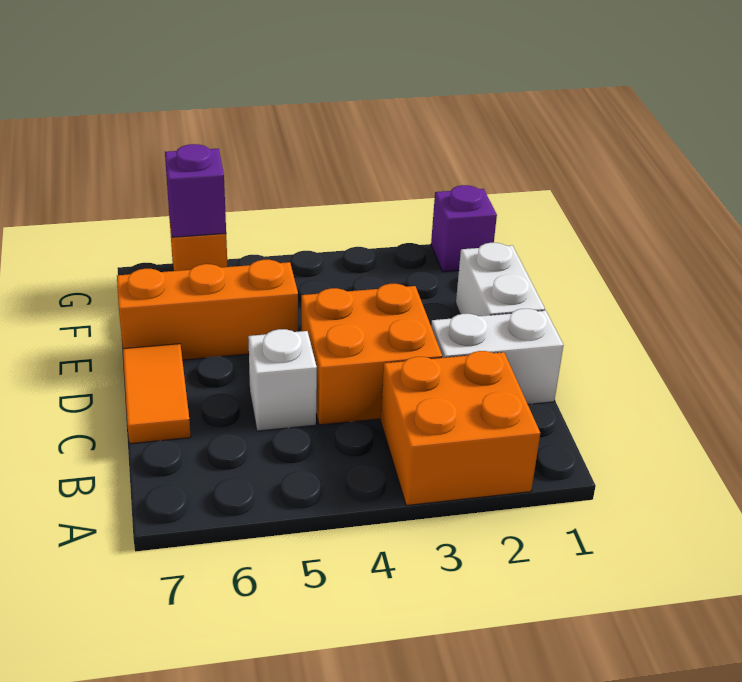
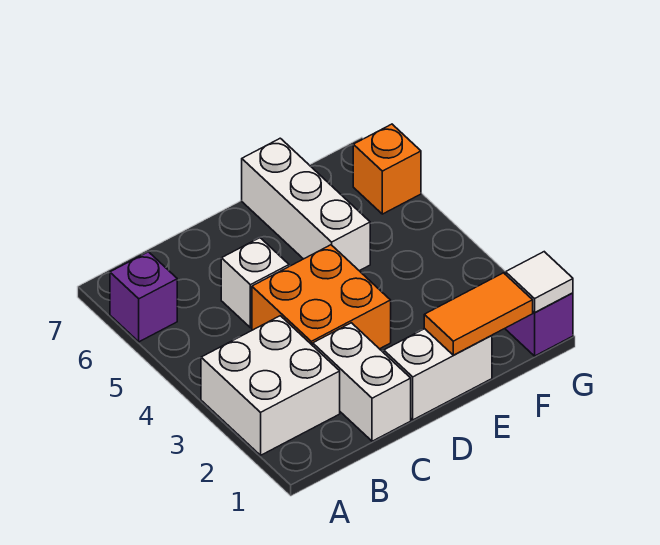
orange 2x2 brick [381,351,540,506] -> white 2x2 brick [201,316,340,455]
orange 1x2 tile [123,344,191,444] -> orange 1x2 tile moved to [424,273,533,355]
orange 1x3 brick [117,260,298,360] -> white 1x3 brick [242,138,370,271]
none -> white 1x1 tile [506,252,573,313]
purple 1x1 brick [165,144,226,237] -> purple 1x1 brick moved to [110,252,177,342]

